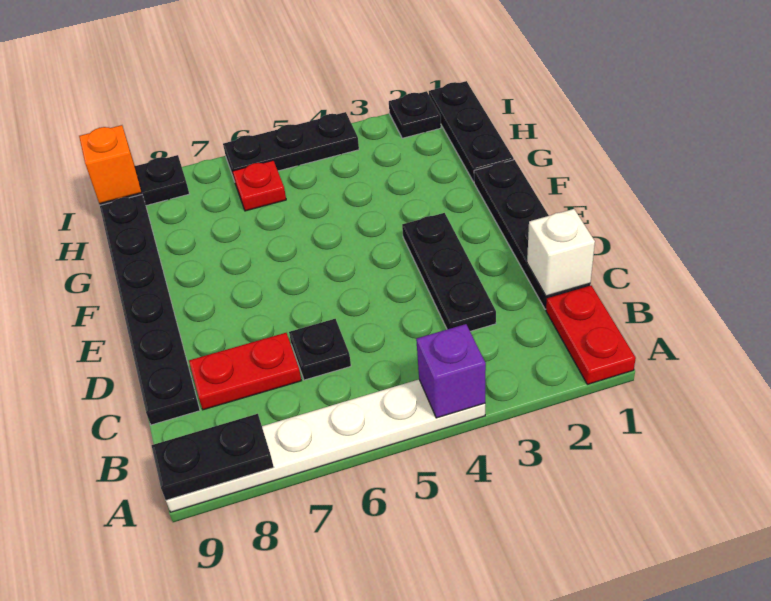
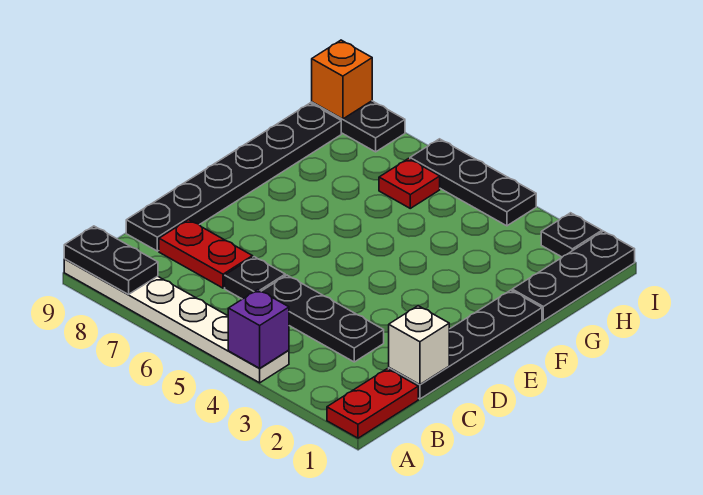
black 1x3 plate [402,213,496,331] -> black 1x3 plate turned to [262,275,384,362]

